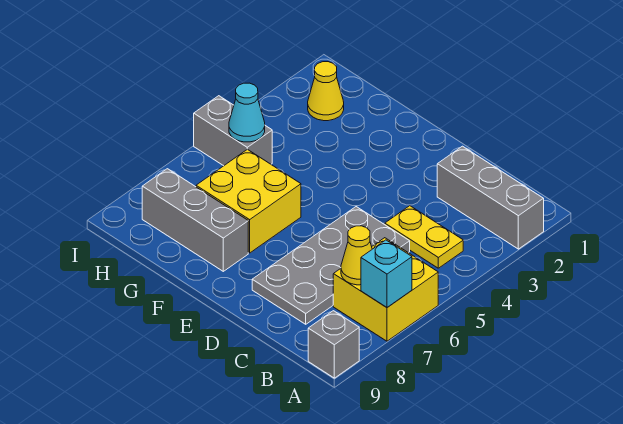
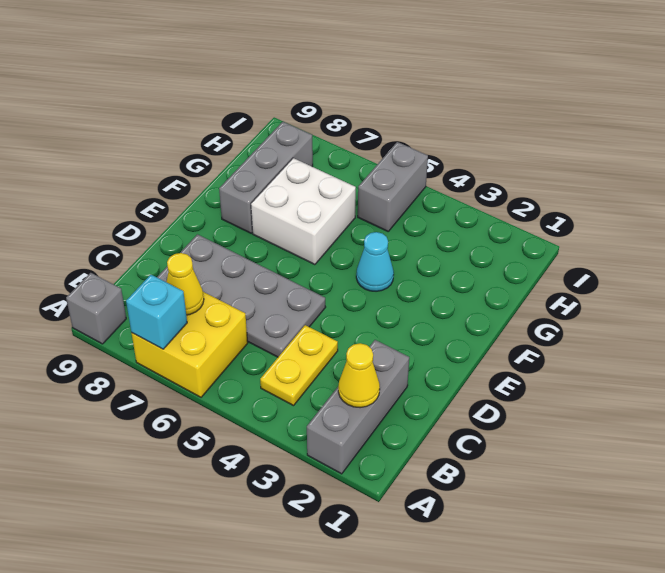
yellow 2x2 brick [196,149,301,253] -> white 2x2 brick [251,158,356,265]
yellow 1x1 cone [308,62,344,121] -> yellow 1x1 cone moved to [338,343,380,408]
cyan 1x1 cone [229,83,265,142] -> cyan 1x1 cone moved to [356,232,394,291]

